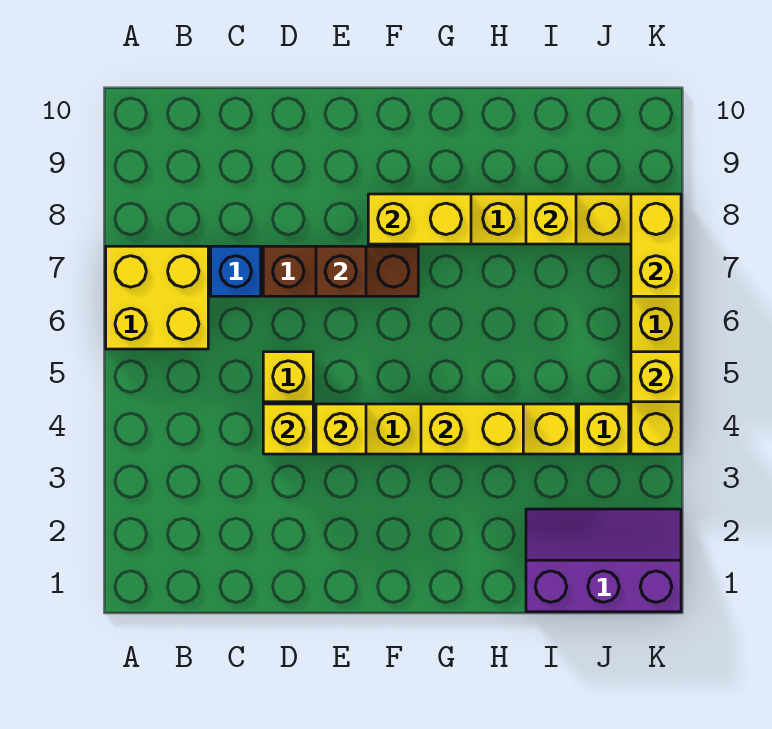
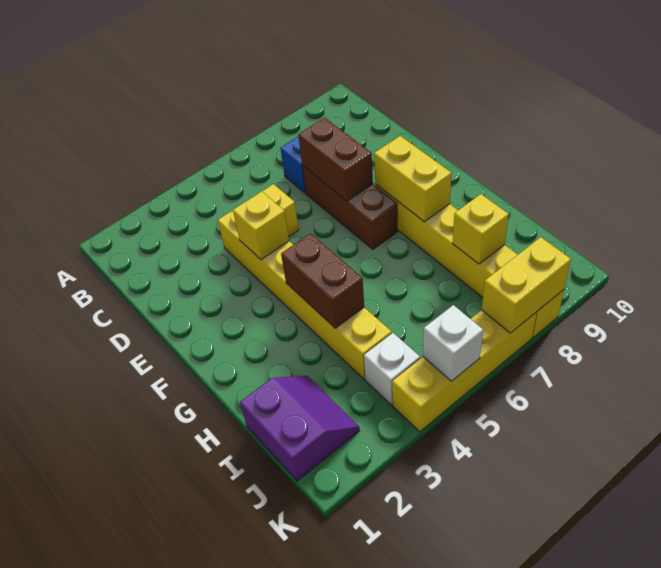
yellow 2x2 brick [106,246,208,349] -> none
yellow 1x1 brick [263,404,313,454] -> none
brown 1x1 brick [316,246,366,296] -> brown 1x2 brick [298,118,373,201]
yellow 1x2 brick [421,404,523,454] -> brown 1x2 brick [281,233,364,328]
purple 2x3 slope [526,509,681,612] -> purple 2x2 slope [240,376,360,481]
yellow 1x1 brick [579,404,629,454] -> white 1x1 brick [364,333,420,405]
yellow 1x1 brick [631,352,681,402] -> white 1x1 brick [423,305,483,381]

